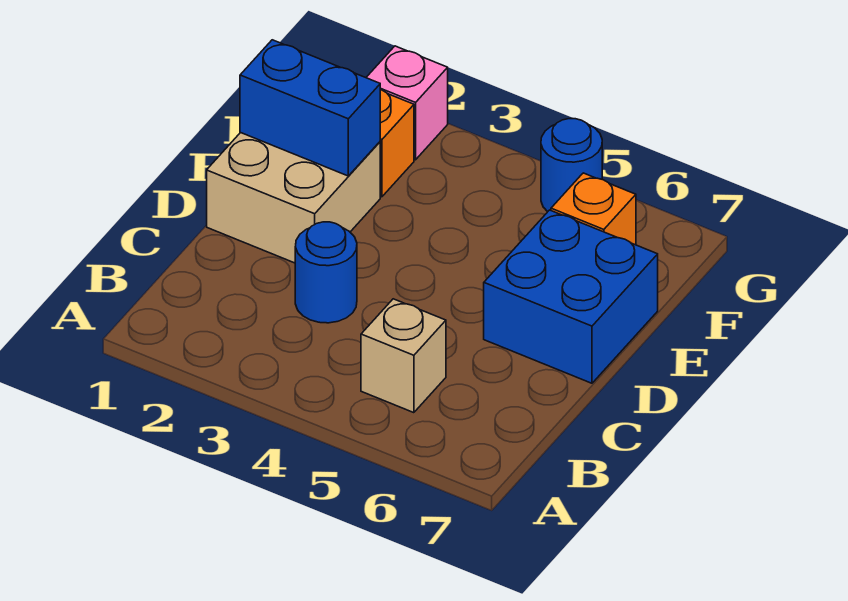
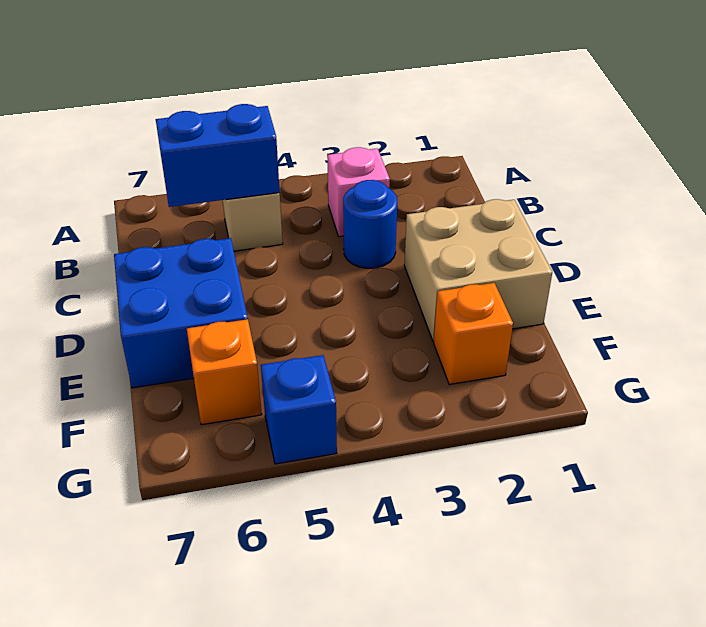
blue 1x2 brick [240,40,380,176] -> blue 1x2 brick moved to [156,104,280,207]
pink 1x1 brick [366,46,448,160] -> pink 1x1 brick moved to [327,147,390,237]
blue 1x1 round brick [541,119,602,212] -> blue 1x1 brick [261,355,337,464]

